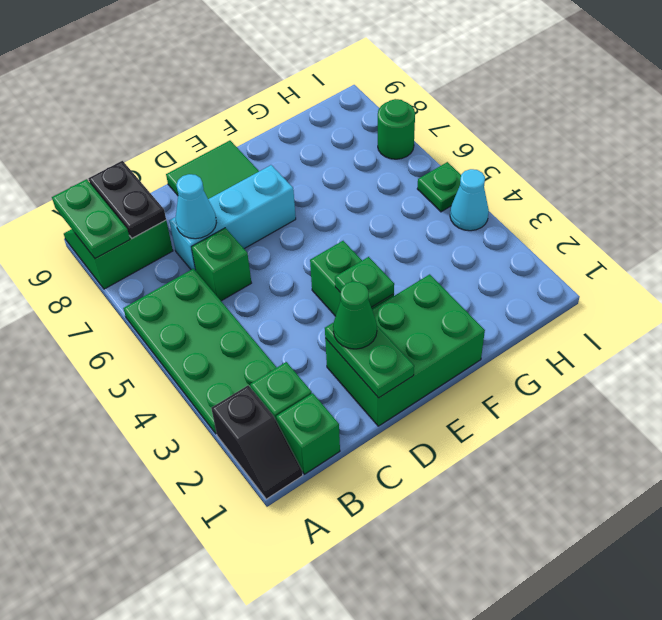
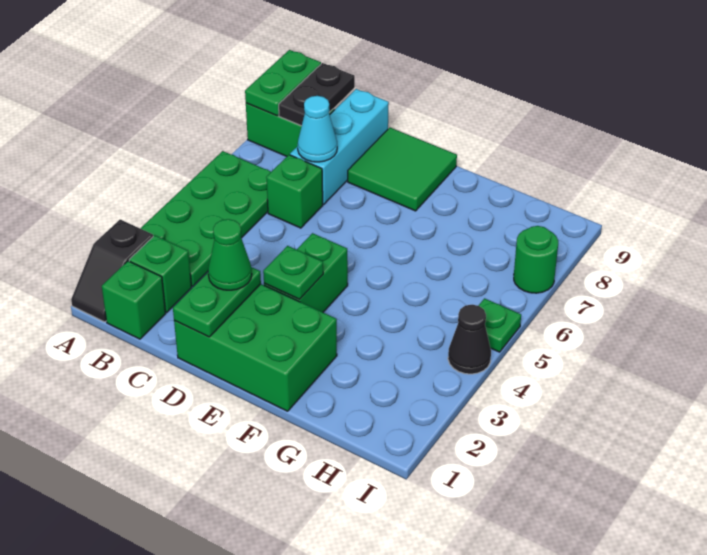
cyan 1x3 brick [169,165,296,271] -> cyan 1x3 brick turned to [290,89,389,204]
cyan 1x1 cone [450,169,489,231] -> black 1x1 cone [448,305,491,374]

